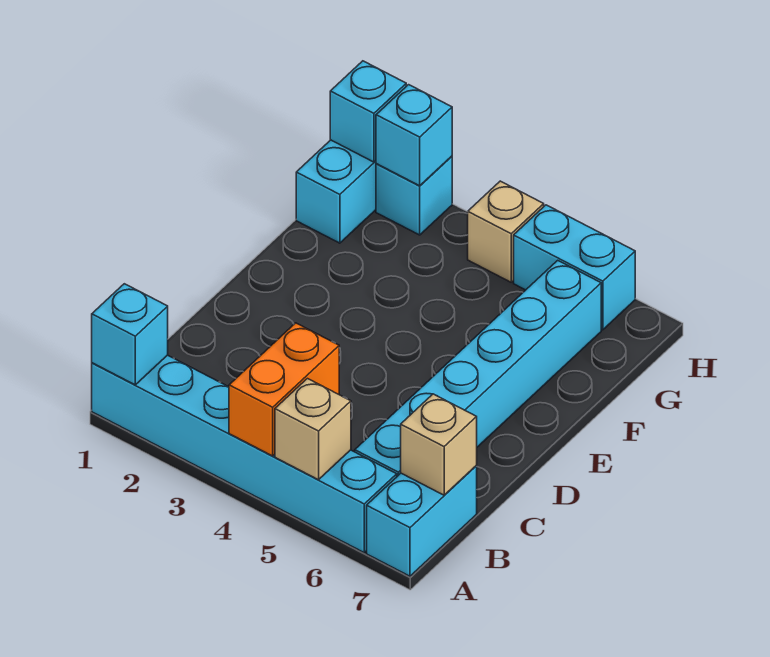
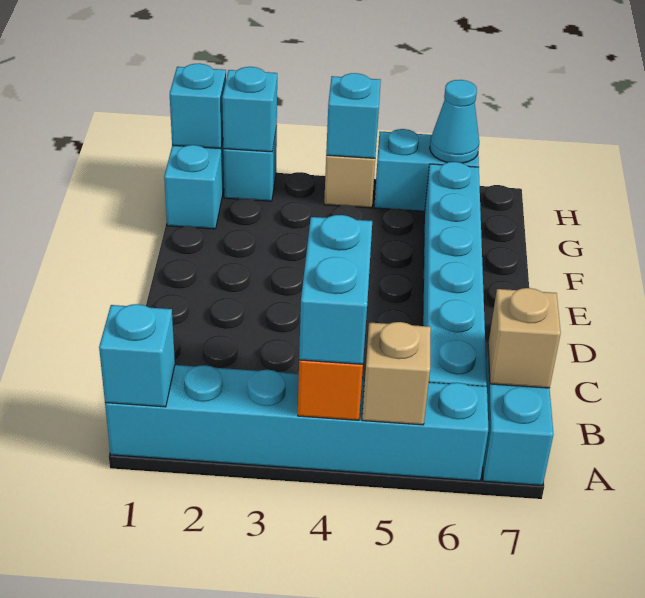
none -> cyan 1x2 brick [299,215,372,364]
none -> cyan 1x1 brick [326,73,381,158]
none -> cyan 1x1 cone [430,80,479,163]

